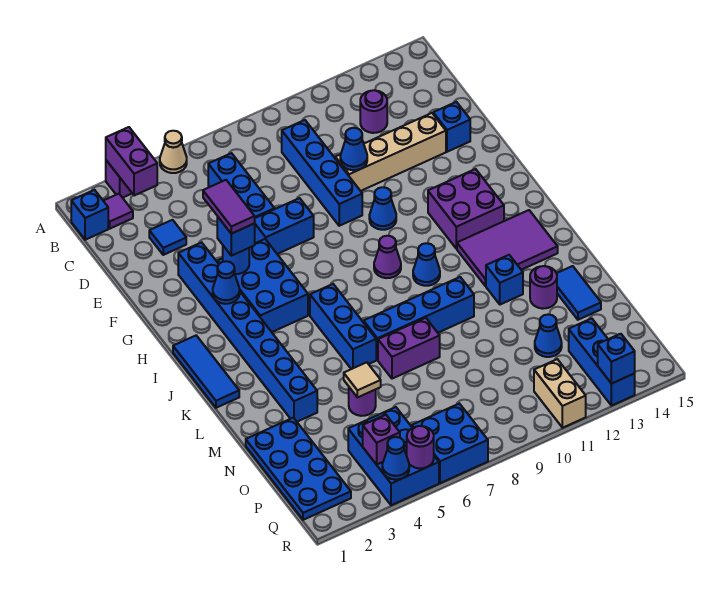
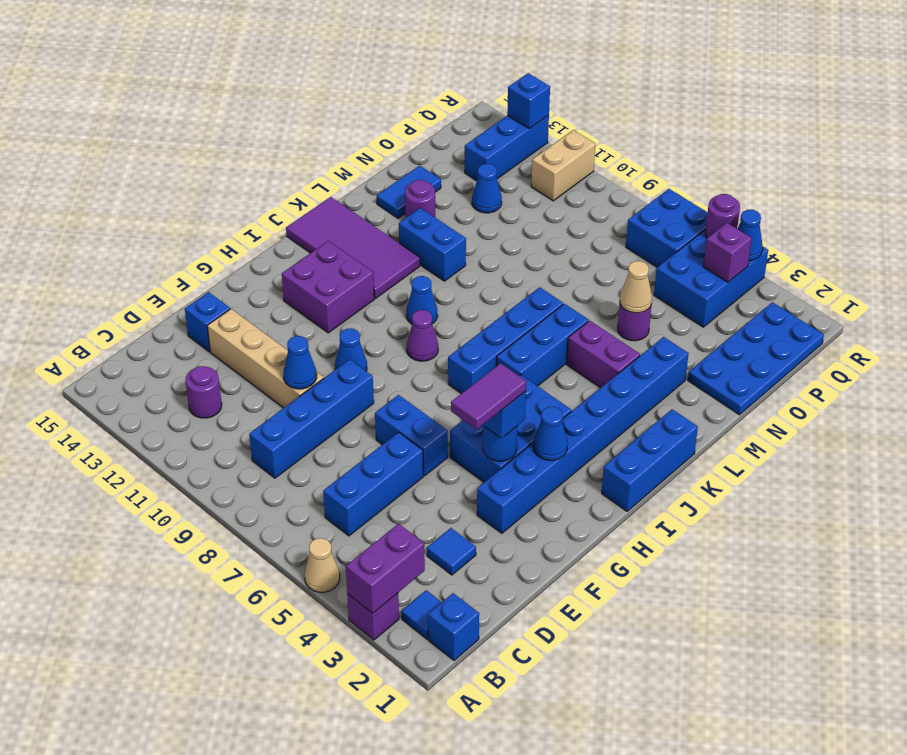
purple 1x1 tile [103,194,133,229] -> blue 1x1 tile [401,590,442,639]
blue 1x3 tile [173,336,239,408] -> blue 1x3 brick [602,409,698,511]
purple 2x3 tile [457,210,558,286] -> purple 2x4 tile [286,197,420,299]
blue 1x4 brick [364,277,474,360] -> blue 1x4 brick turned to [448,287,563,394]
blue 1x1 brick [486,255,523,305] -> blue 1x2 brick [399,208,466,281]
purple 1x2 brick [378,318,440,379] -> purple 1x2 brick moved to [567,321,640,388]
tan 1x1 tile [344,362,381,397] -> tan 1x1 cone [620,261,652,313]

